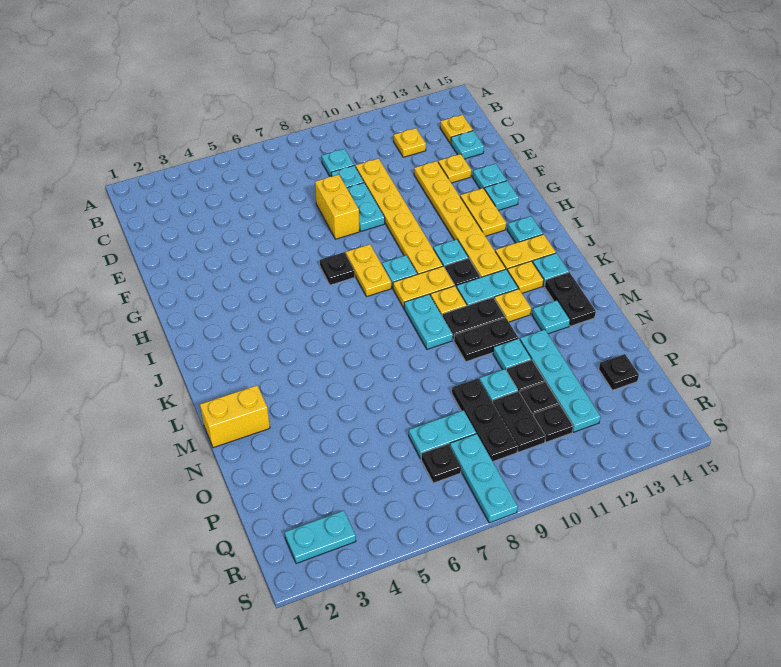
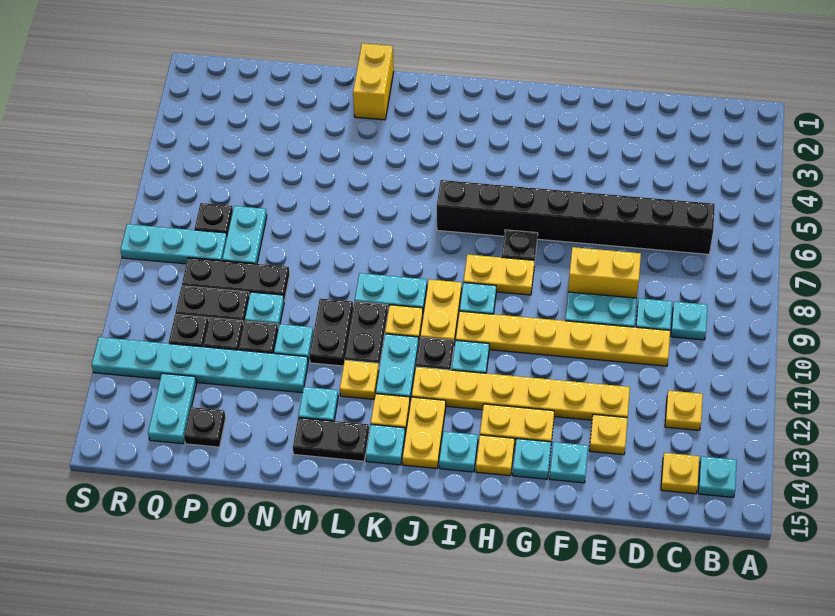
none -> black 1x8 brick [437,180,715,254]
cyan 1x1 plate [451,131,484,159] -> cyan 1x1 plate moved to [698,456,737,497]
none -> yellow 1x1 plate [476,435,515,476]
cyan 1x4 plate [520,330,601,432] -> cyan 1x6 plate [92,337,308,393]
cyan 1x2 plate [285,511,356,564] -> cyan 1x2 plate moved to [148,373,197,444]

